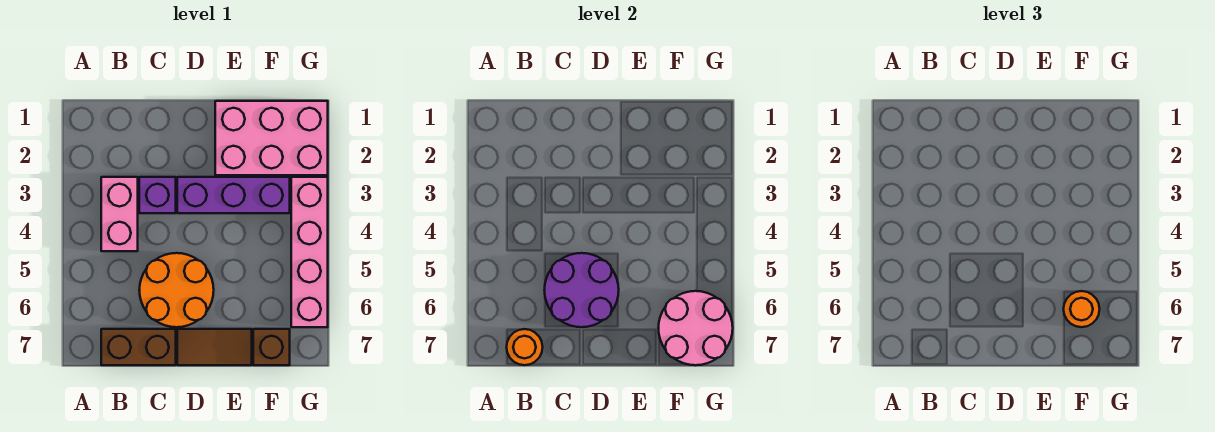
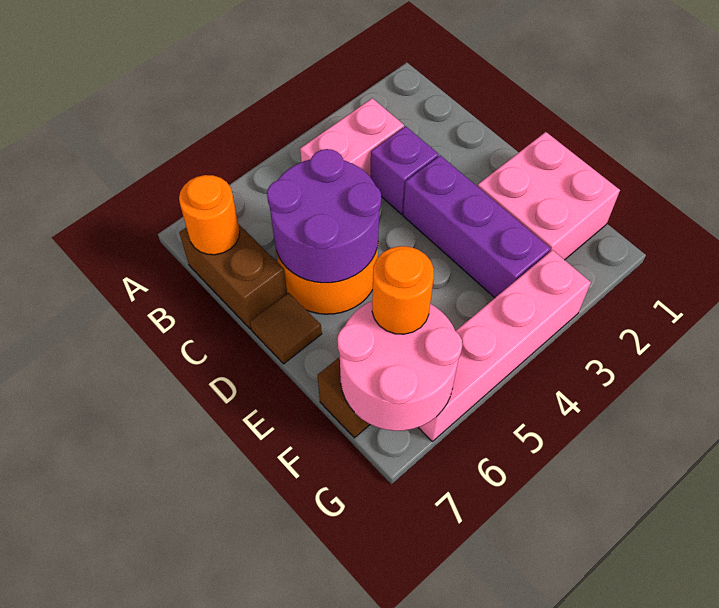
brown 1x2 tile [177,329,252,365] -> brown 1x1 tile [250,292,322,364]
pink 2x3 brick [215,101,328,175] -> pink 2x2 brick [478,132,620,260]

